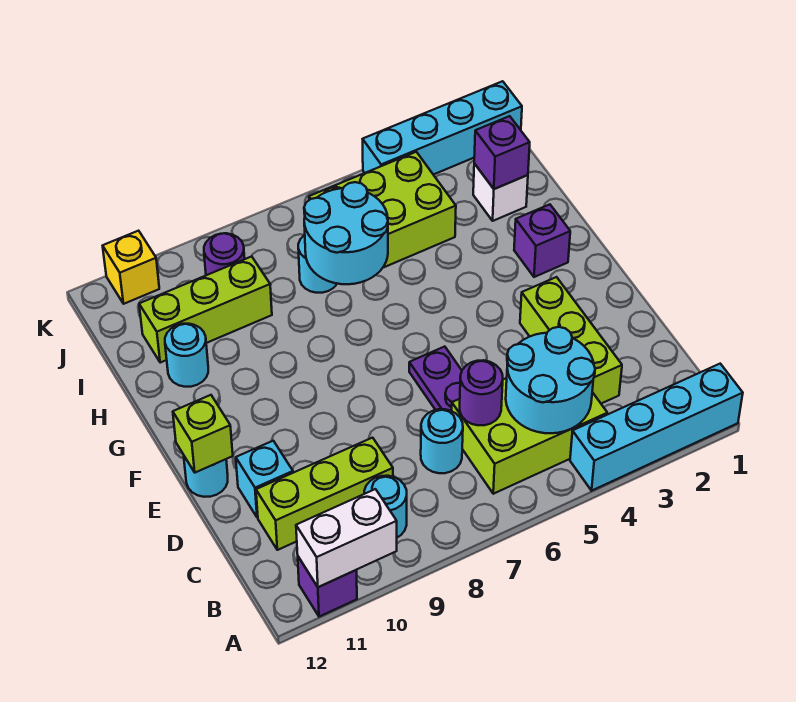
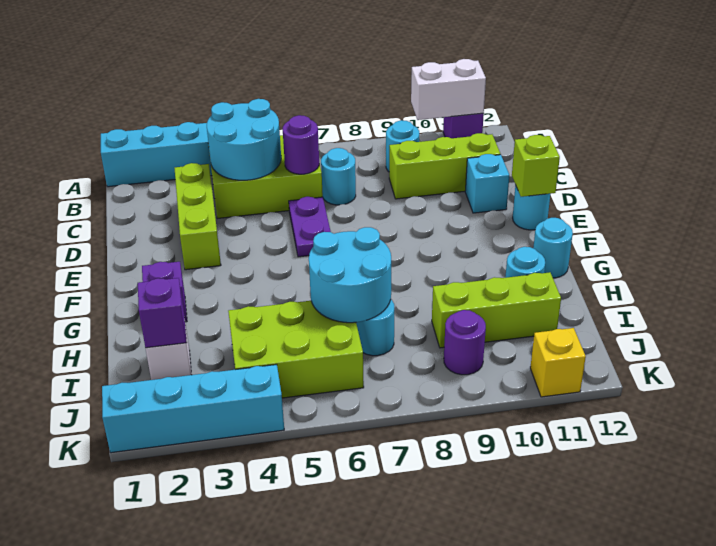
none -> cyan 1x1 round brick [533,218,573,278]

